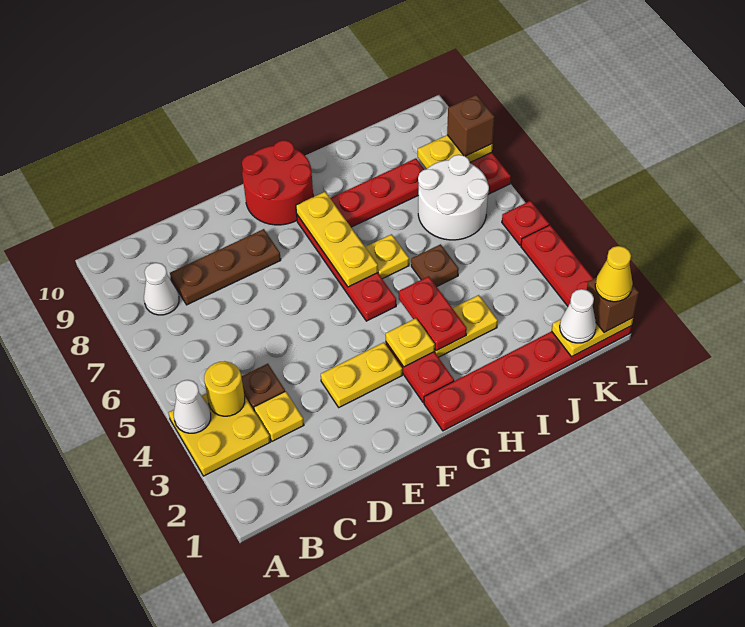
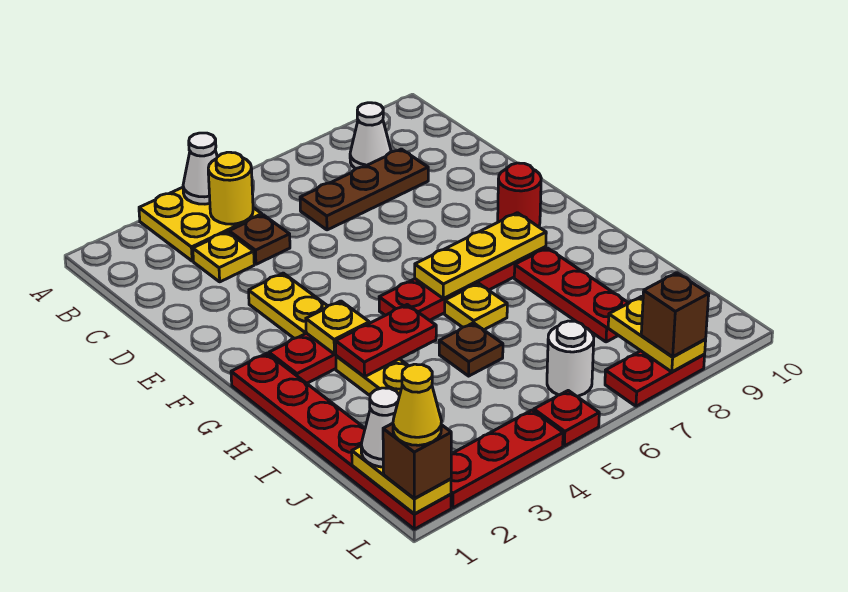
brown 1x3 plate [170,229,281,305] -> brown 1x3 plate turned to [300,149,428,230]
red 2x2 round brick [242,140,313,225] -> red 1x1 round brick [498,163,541,227]
white 2x2 round brick [418,155,489,240] -> white 1x1 round brick [547,321,594,396]

